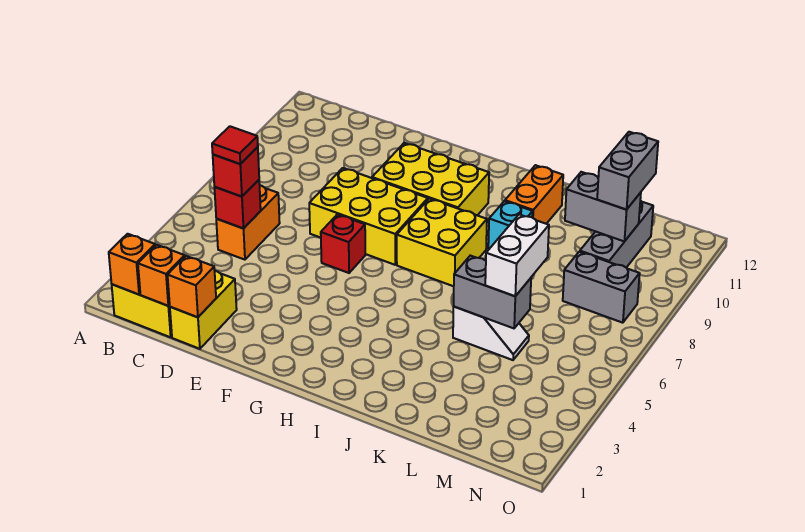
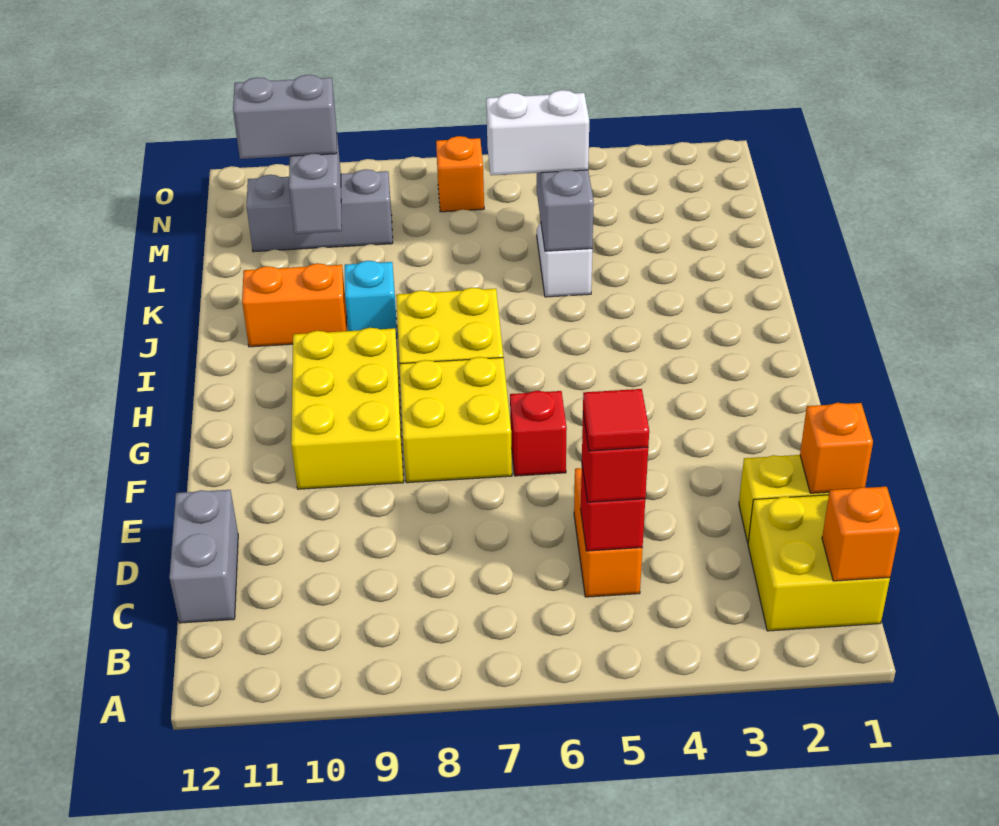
orange 1x1 brick [138,245,185,306] -> orange 1x1 brick moved to [436,136,484,212]
orange 1x2 brick [216,185,280,260] -> orange 1x2 brick turned to [574,468,643,597]
yellow 2x3 brick [309,168,428,265] -> yellow 2x2 brick [400,357,512,483]
grey 1x2 brick [563,252,640,323] -> grey 1x2 brick moved to [169,490,238,623]

